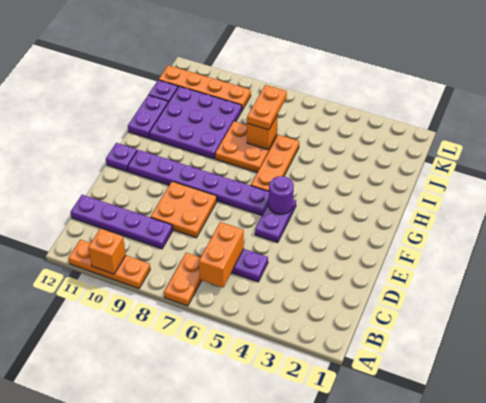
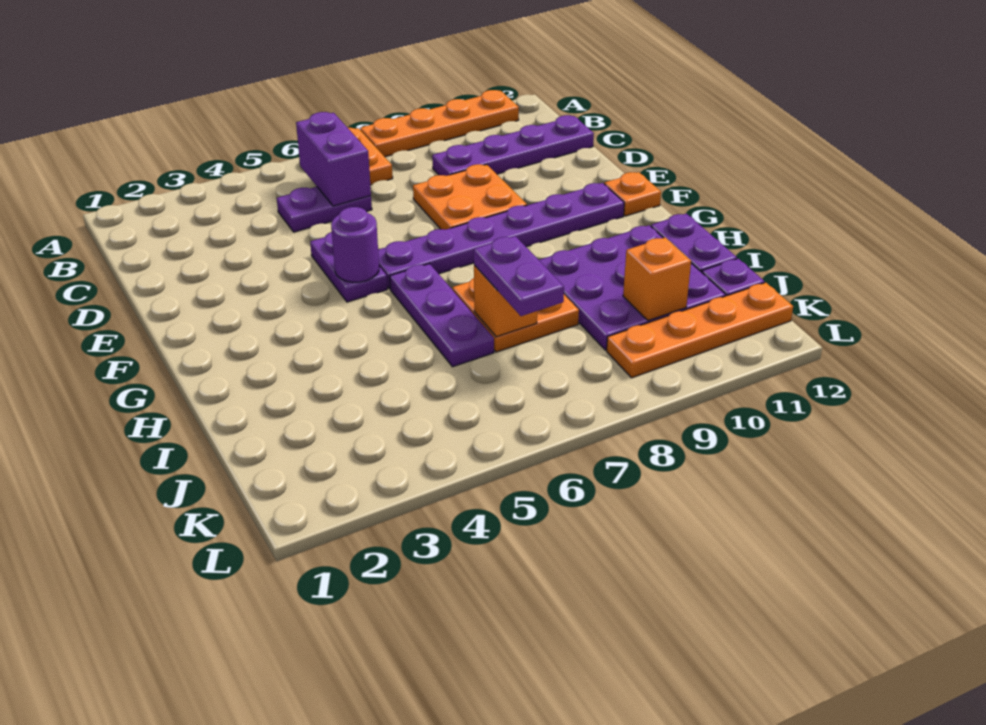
orange 1x3 plate [68,240,150,289] -> orange 1x4 plate [360,90,519,157]
orange 1x1 brick [88,228,126,274] -> orange 1x1 brick moved to [623,237,691,320]
orange 1x2 brick [199,222,244,288] -> purple 1x2 brick [296,112,371,206]
purple 1x1 plate [106,143,137,171] -> orange 1x1 plate [604,172,661,216]
orange 1x3 plate [251,135,299,191] -> purple 1x3 plate [390,264,494,367]
orange 1x2 plate [247,85,287,130] -> purple 1x2 plate [474,236,564,316]

